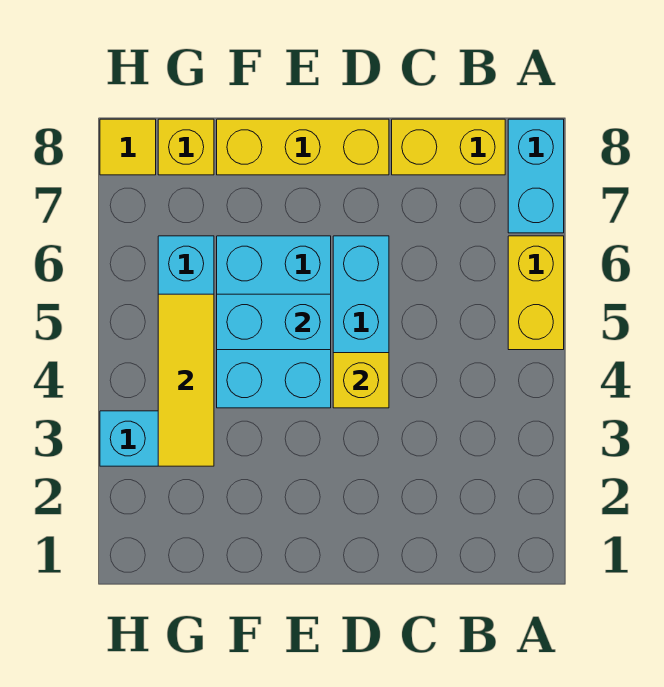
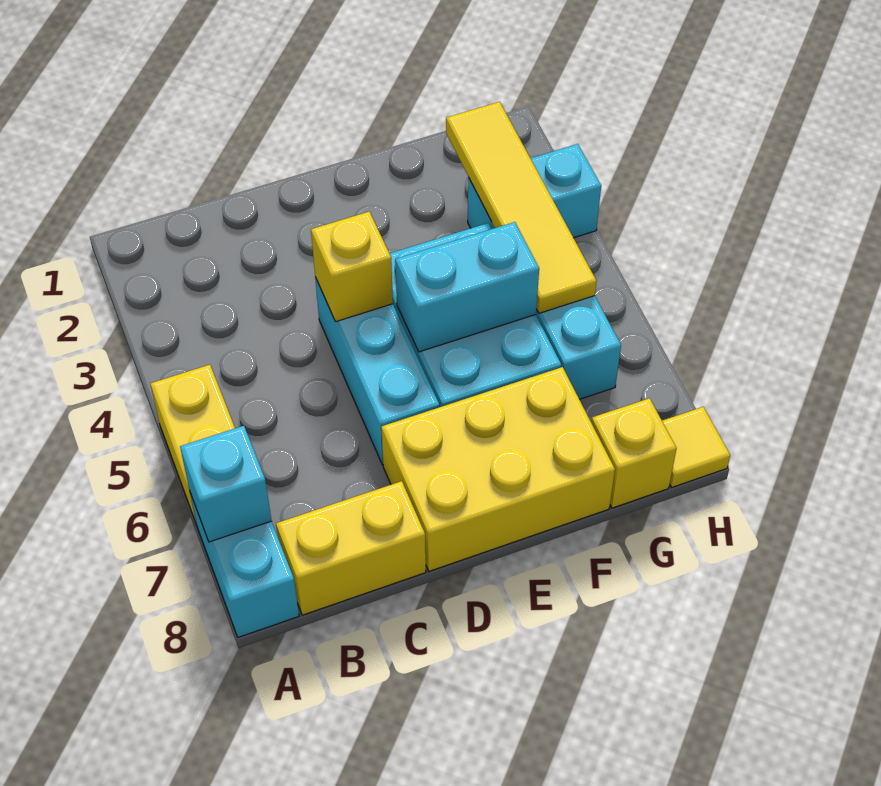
none -> cyan 1x1 brick [180,426,271,542]
yellow 1x3 brick [217,119,389,175] -> yellow 2x3 brick [381,367,615,571]
yellow 1x3 tile [158,294,214,466] -> yellow 1x4 tile [446,102,597,313]

